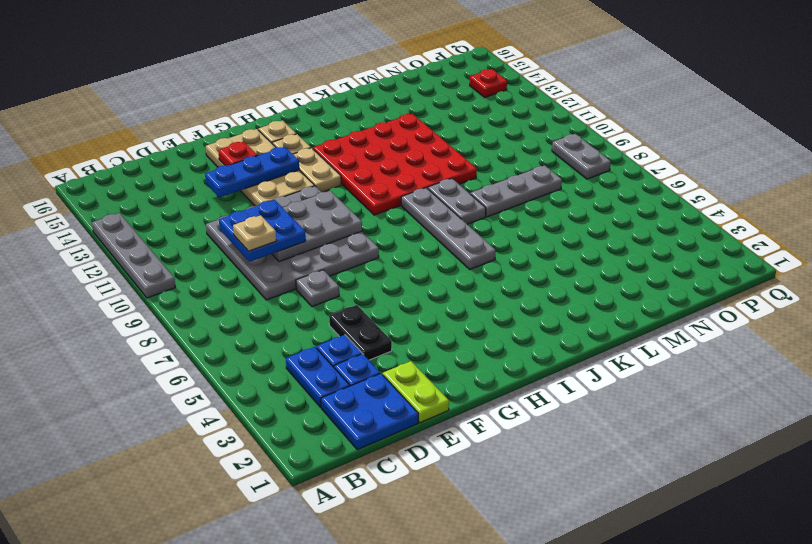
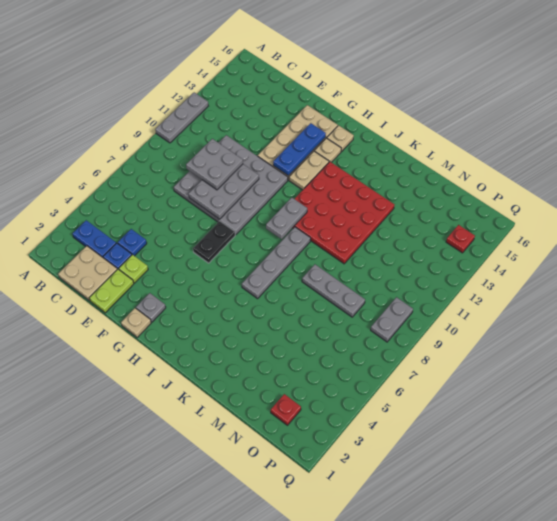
grey 1x4 plate [92,213,175,298] -> grey 1x3 plate [155,92,208,143]
blue 2x2 plate [321,373,418,450] -> tan 2x2 plate [58,246,117,301]
blue 1x2 plate [286,347,350,407] -> blue 1x2 plate turned to [73,220,116,257]
blue 2x2 plate [219,200,306,262] -> grey 2x2 plate [186,139,243,190]
tan 1x1 plate [233,215,276,251] -> tan 1x1 plate moved to [121,308,151,338]
none -> lime 1x1 plate [119,254,148,283]
black 1x2 plate [329,305,392,360] -> black 1x2 plate moved to [193,221,235,263]
grey 1x1 plate [296,270,339,307] -> grey 1x1 plate moved to [136,293,166,322]
grey 2x3 plate [272,191,362,262] -> grey 2x3 plate turned to [189,164,259,219]
blue 1x3 plate [205,147,299,198] -> blue 1x3 plate turned to [273,123,326,176]
red 1x1 plate [218,141,258,166] -> red 1x1 plate moved to [271,394,301,425]
grey 1x2 plate [428,178,486,224] -> grey 1x2 plate moved to [266,198,307,239]

